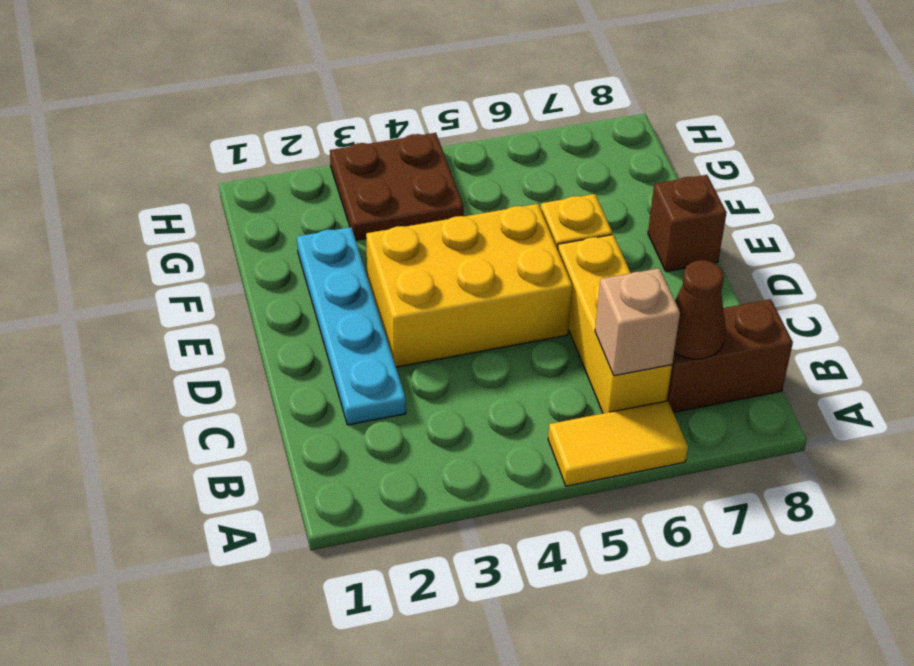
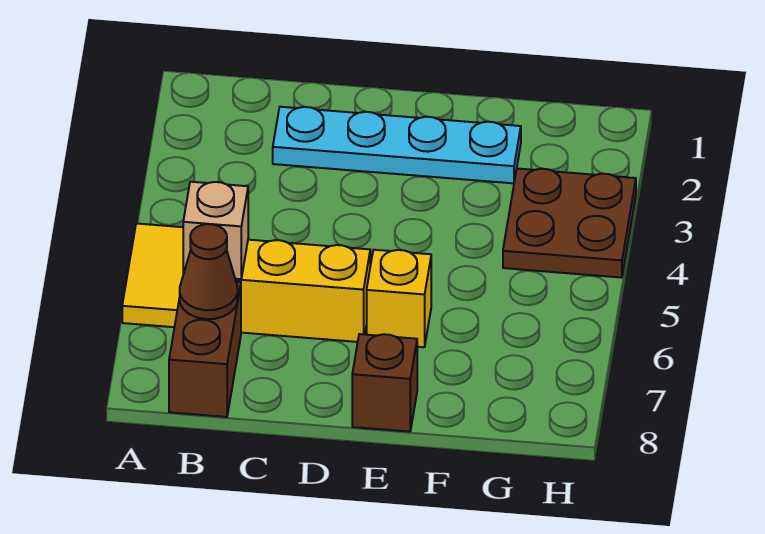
yellow 2x3 brick [366,204,572,367] -> none

